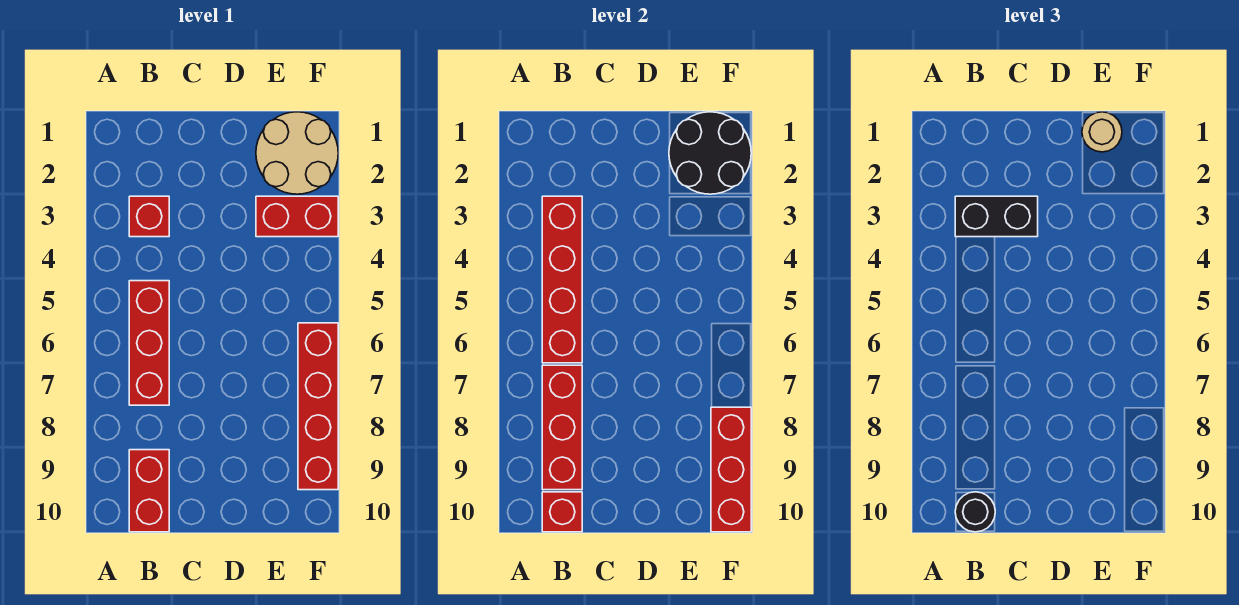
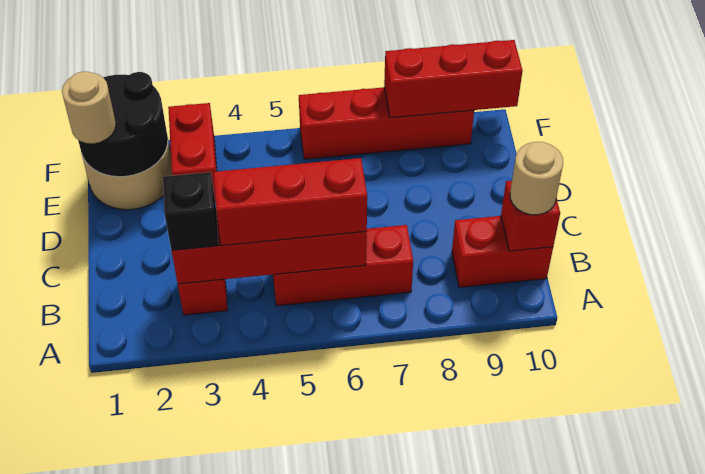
black 1x2 brick [955,196,1038,237] -> black 1x1 brick [163,172,219,250]
red 1x3 brick [542,365,582,490] -> red 1x3 brick moved to [213,158,367,245]
black 1x1 round brick [955,492,995,532] -> tan 1x1 round brick [510,142,563,215]

